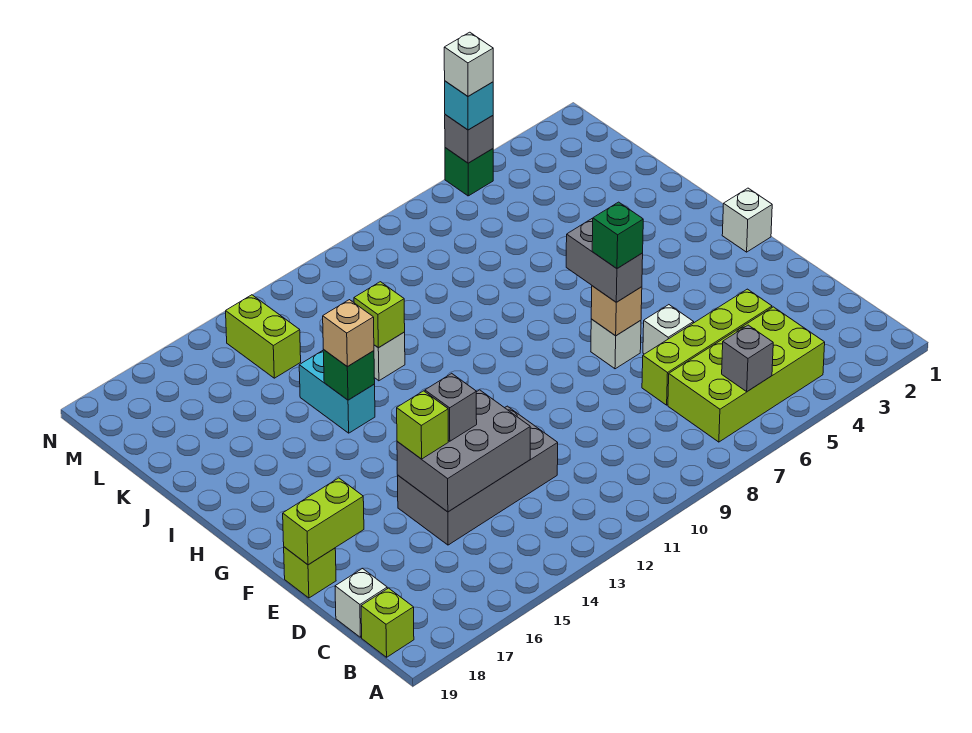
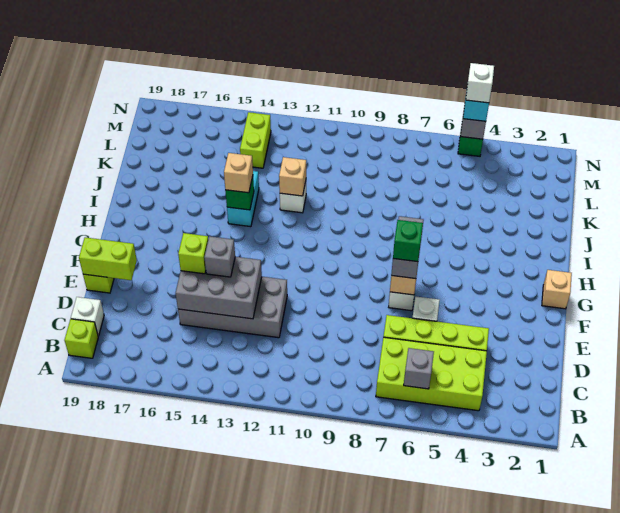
white 1x1 brick [722,188,772,252] -> tan 1x1 brick [542,270,572,309]
lime 1x1 brick [354,282,405,348] -> tan 1x1 brick [279,157,306,196]

